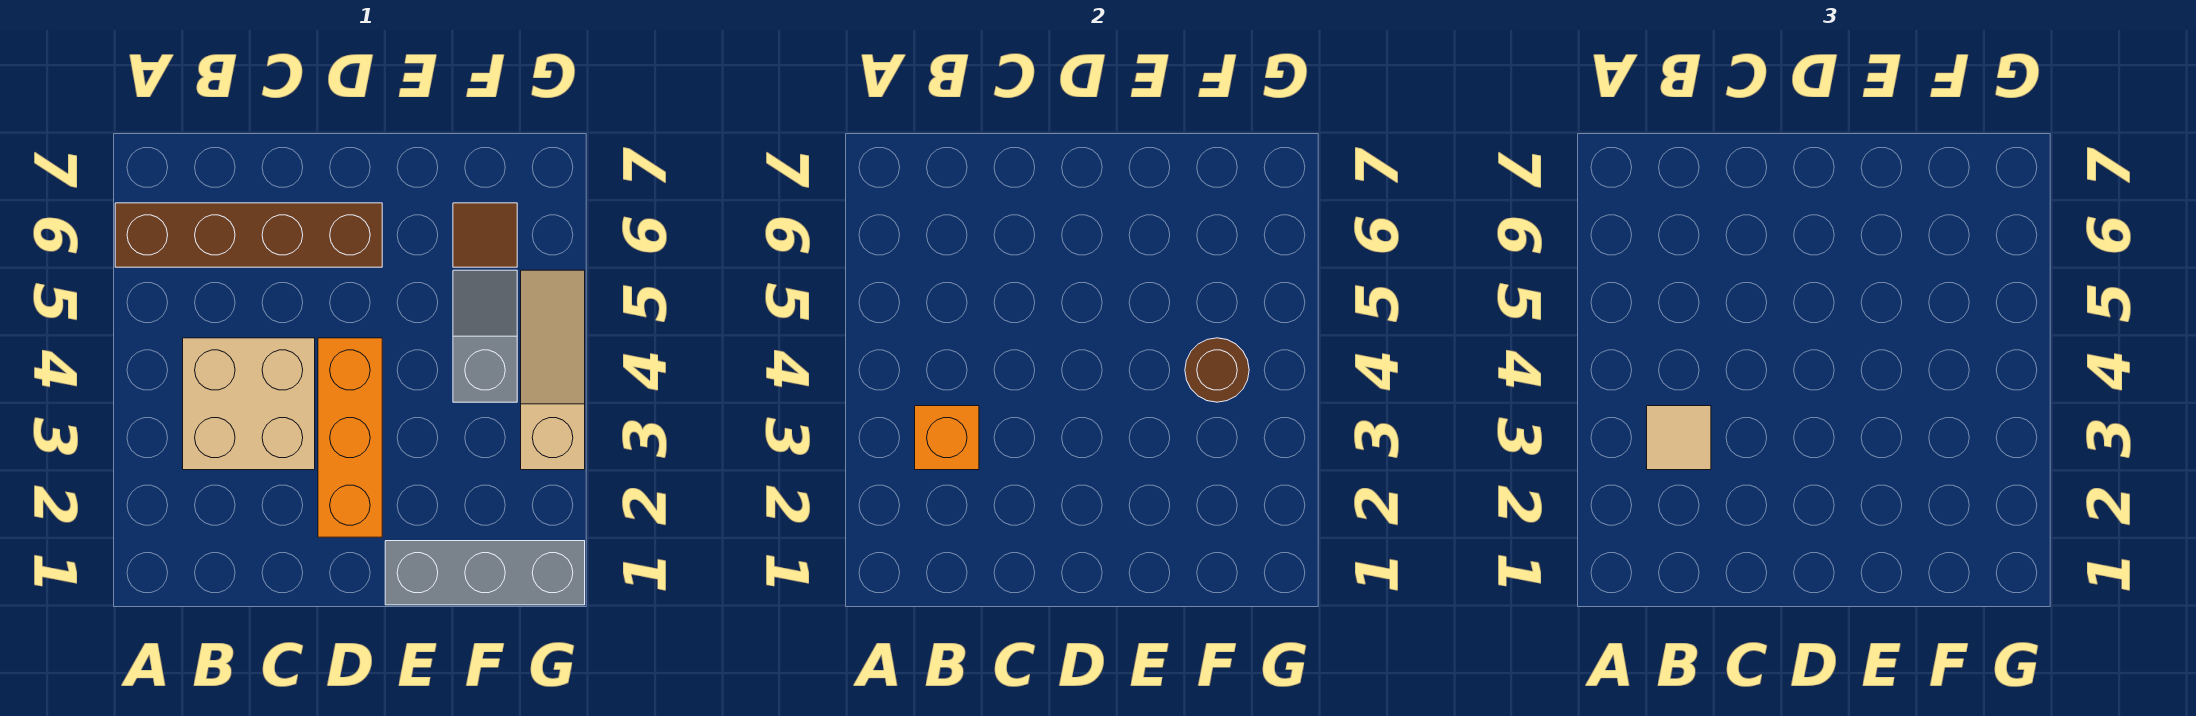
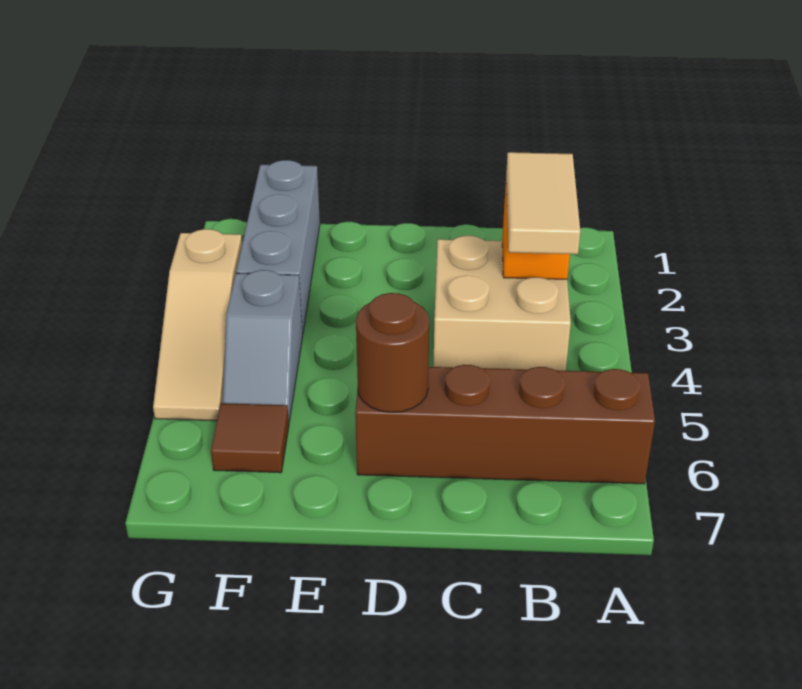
tan 1x1 tile [1647,406,1711,470] -> tan 1x2 tile [506,152,580,254]
orange 1x3 brick [318,338,382,537] -> none
grey 1x3 brick [385,541,585,605] -> grey 1x3 brick turned to [236,160,320,333]
brown 1x1 round brick [1185,338,1249,402] -> brown 1x1 round brick moved to [356,293,429,412]

